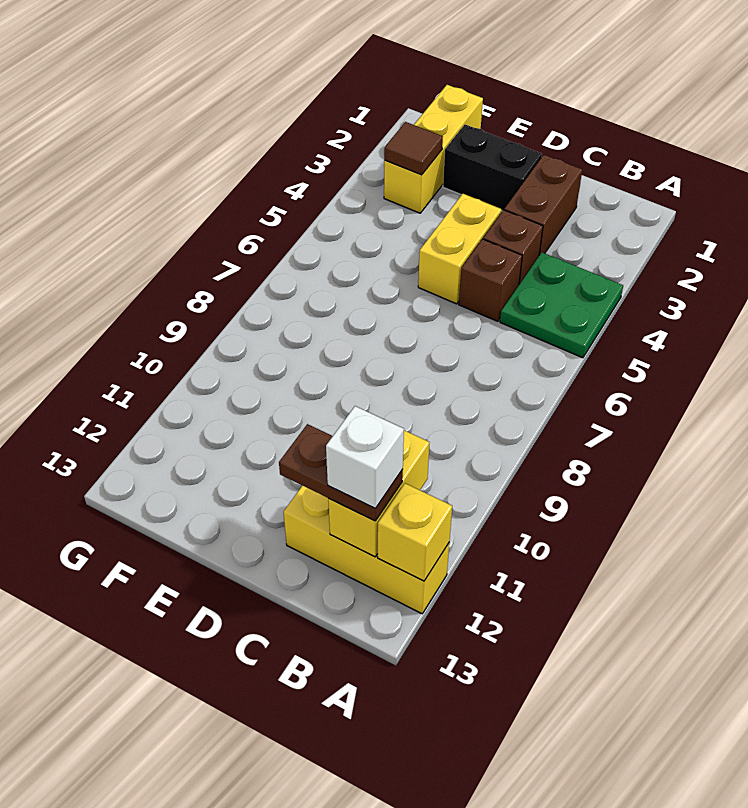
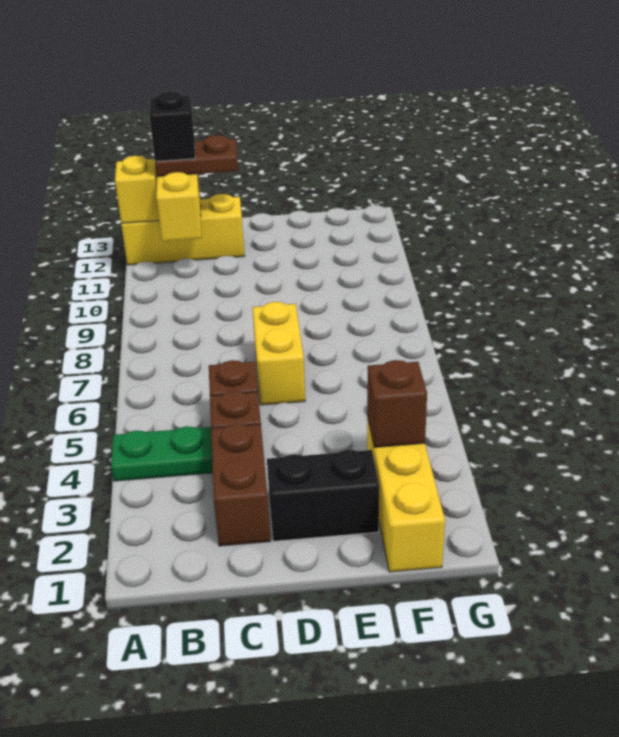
green 2x2 plate [500,252,623,358] -> green 1x2 plate [111,426,213,481]
white 1x1 brick [326,406,404,508] -> black 1x1 brick [149,91,195,161]
yellow 1x2 brick [418,194,501,304] -> yellow 1x2 brick moved to [252,302,305,405]
brown 1x1 tile [384,122,443,175] -> brown 1x1 brick [367,360,427,447]

